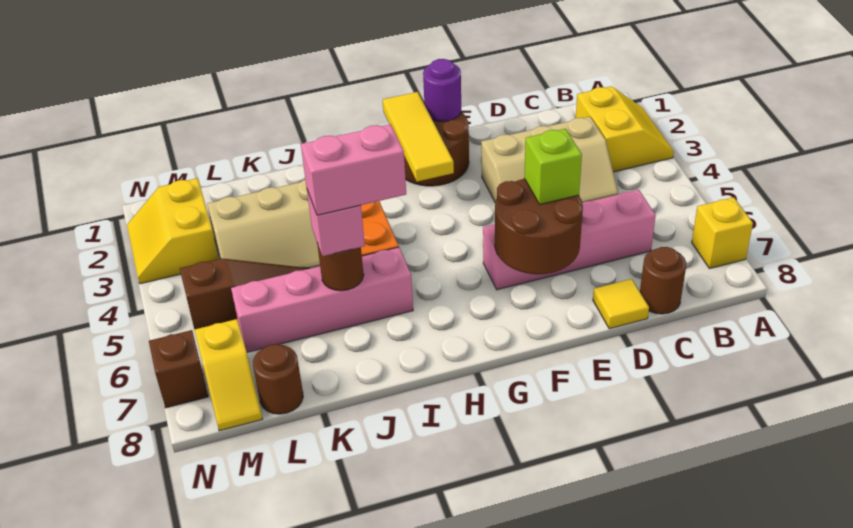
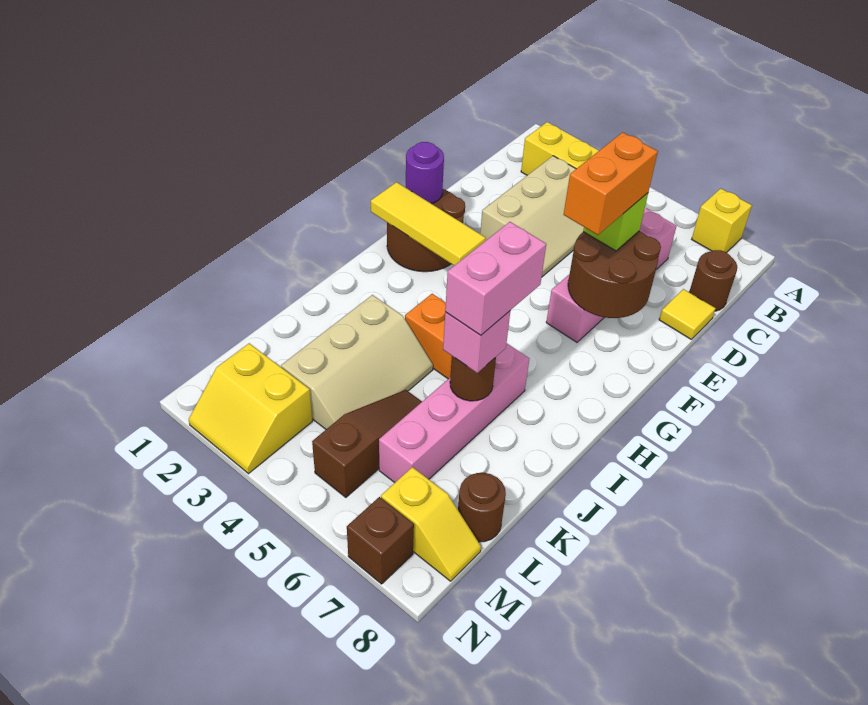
none -> orange 1x2 brick [564,132,658,235]

